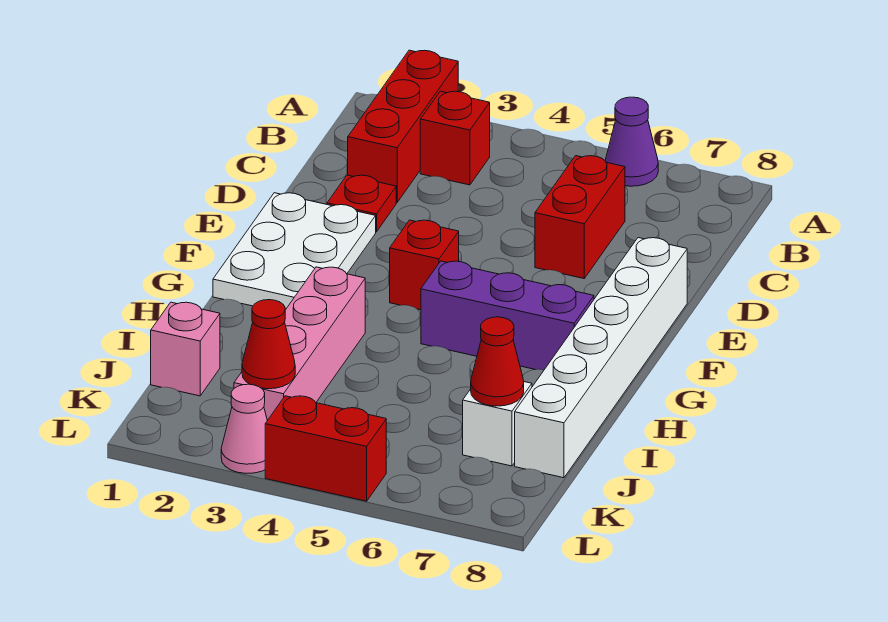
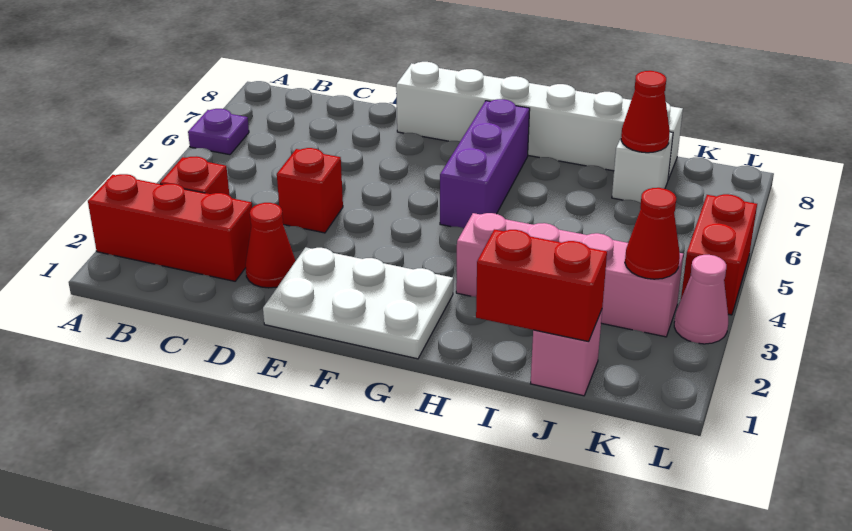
purple 1x1 cone [605,97,658,186] -> purple 1x1 plate [188,109,249,155]
red 1x2 brick [535,156,625,278] -> red 1x2 brick moved to [476,229,607,342]
red 1x1 plate [327,175,396,232] -> red 1x1 cone [245,203,295,288]
red 1x1 brick [390,220,459,310] -> red 1x1 brick moved to [277,148,343,233]

